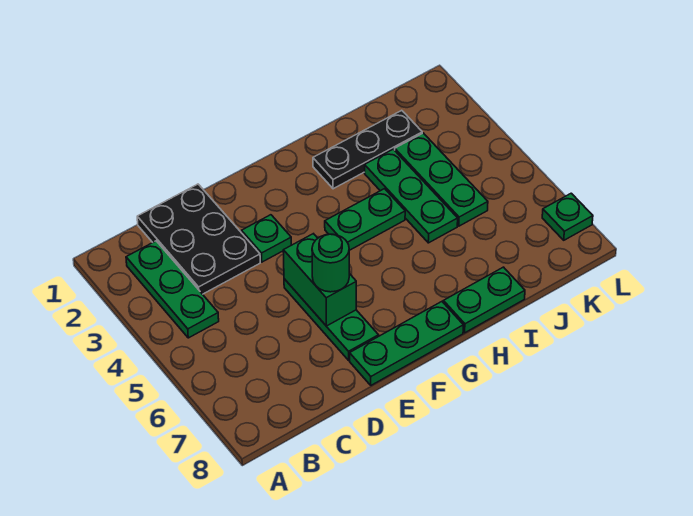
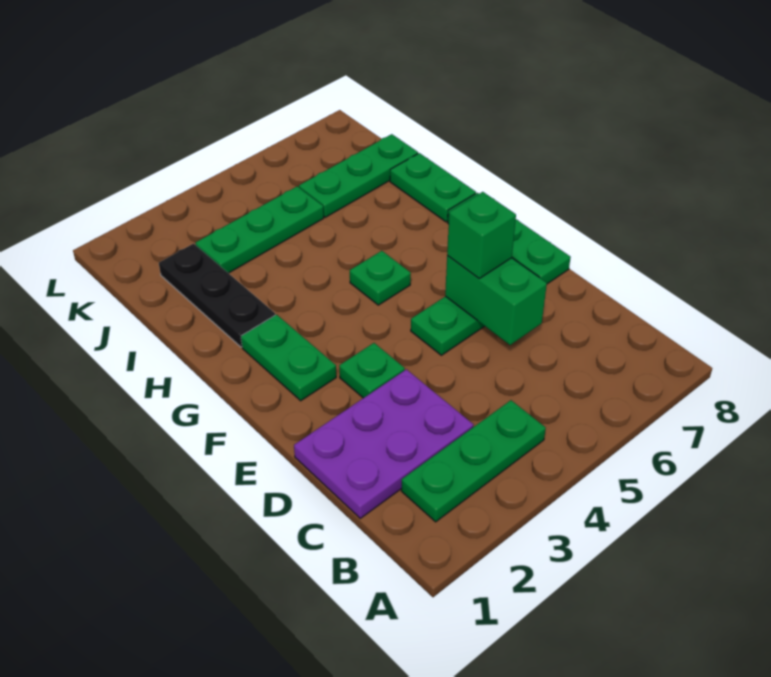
black 2x3 plate [137,184,260,294] -> purple 2x3 plate [294,369,473,518]
green 1x2 brick [283,234,356,326] -> green 1x2 brick turned to [445,255,547,345]
green 1x1 round brick [312,234,349,292] -> green 1x1 brick [447,192,516,278]
green 1x2 plate [325,189,405,250] -> green 1x2 plate moved to [241,315,336,401]
green 1x3 plate [364,149,458,243] -> green 1x3 plate moved to [299,134,418,217]
green 1x1 plate [542,193,593,240] -> green 1x1 plate moved to [350,251,411,305]

